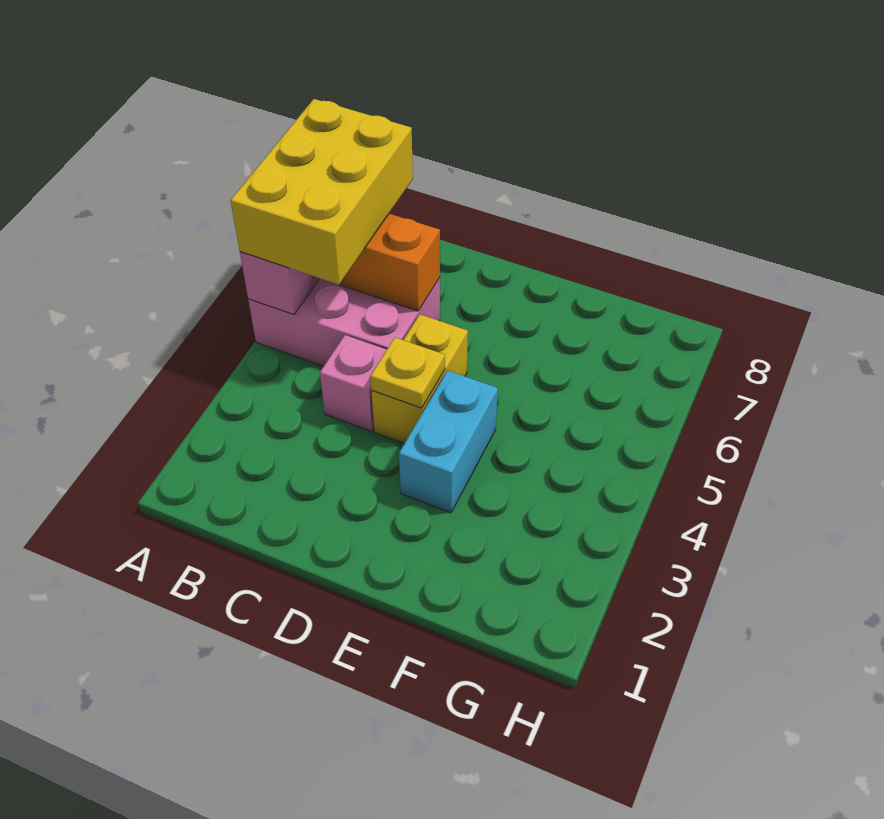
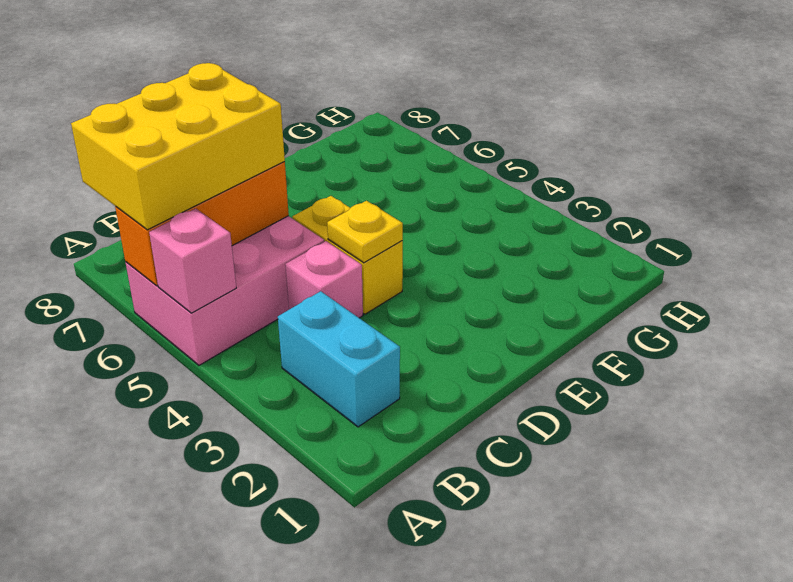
yellow 2x3 brick [231,99,413,284] -> yellow 2x3 brick turned to [71,63,285,230]
cyan 1x2 brick [399,371,498,513] -> cyan 1x2 brick moved to [278,291,400,427]

